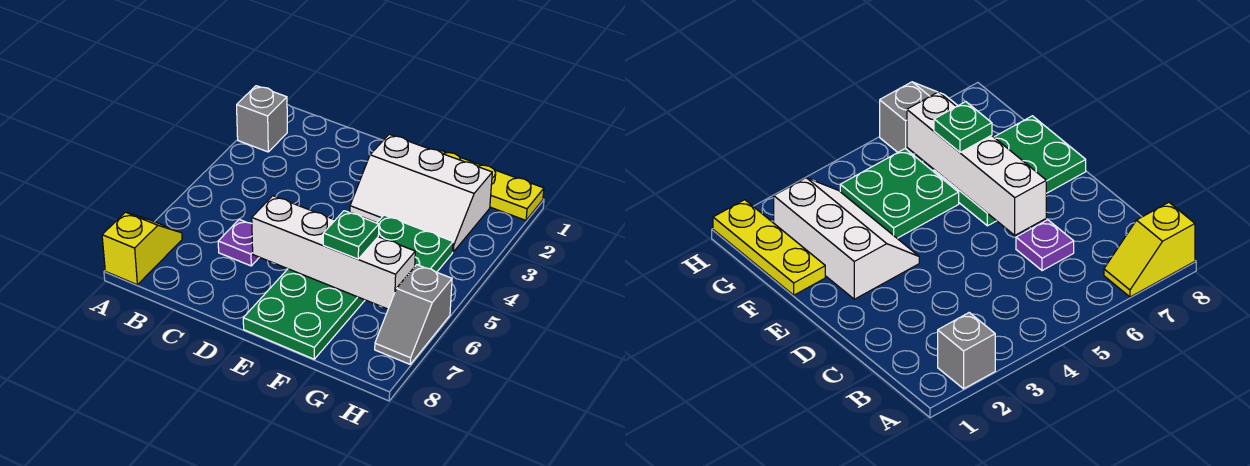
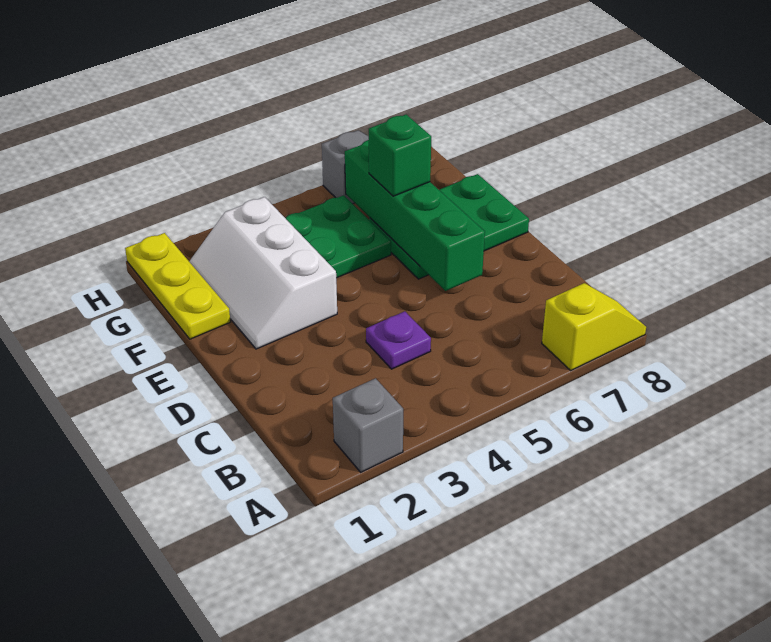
yellow 1x2 slope [102,212,182,285] -> yellow 1x2 slope turned to [542,283,646,370]
purple 1x1 plate [218,220,259,266] -> purple 1x1 plate moved to [366,311,431,369]
white 1x4 brick [252,196,415,309] -> green 1x4 brick [345,140,485,291]
white 2x3 slope [350,134,492,252] -> white 2x3 slope turned to [189,197,337,349]
green 1x1 plate [323,211,379,259] -> green 1x1 brick [369,115,431,196]

